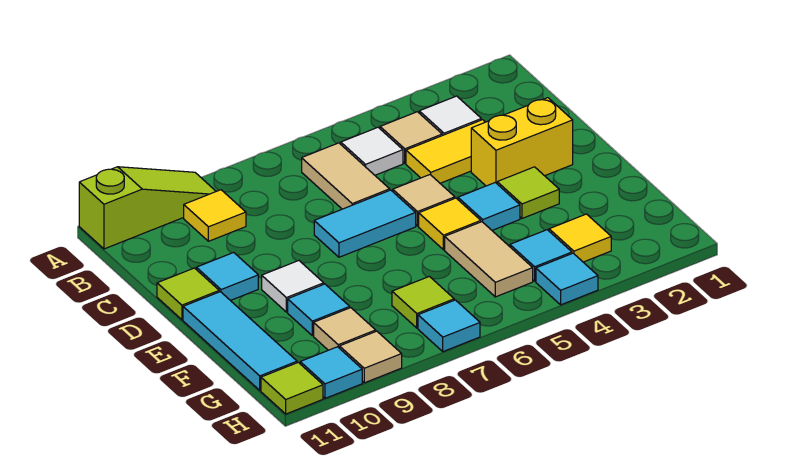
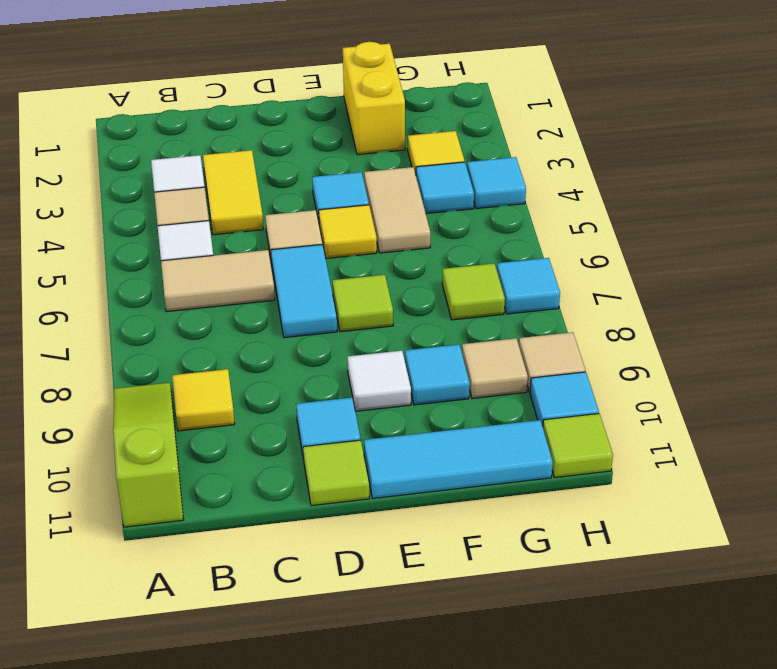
yellow 1x2 brick [471,98,573,186] -> yellow 1x2 brick moved to [343,42,405,155]
lime 1x1 tile [497,167,559,218] -> lime 1x1 tile moved to [332,275,393,332]
tan 1x2 tile [445,222,533,297] -> tan 1x2 tile turned to [364,167,430,253]

